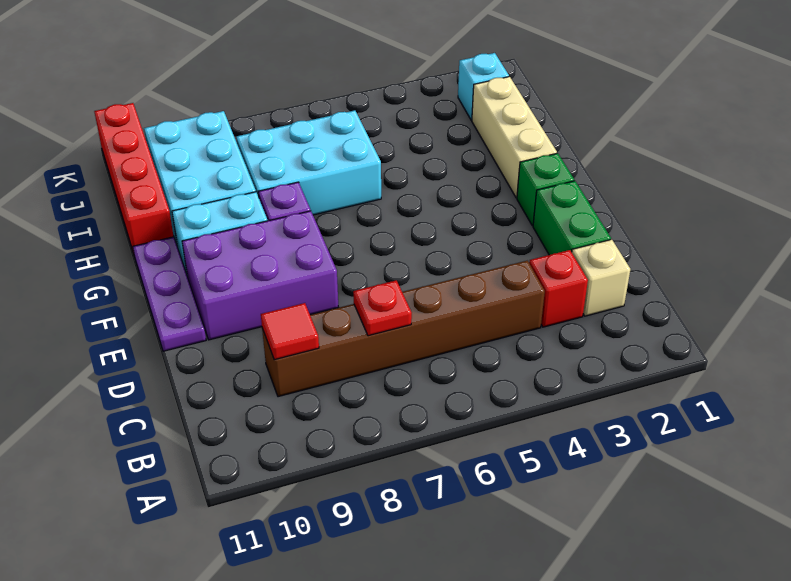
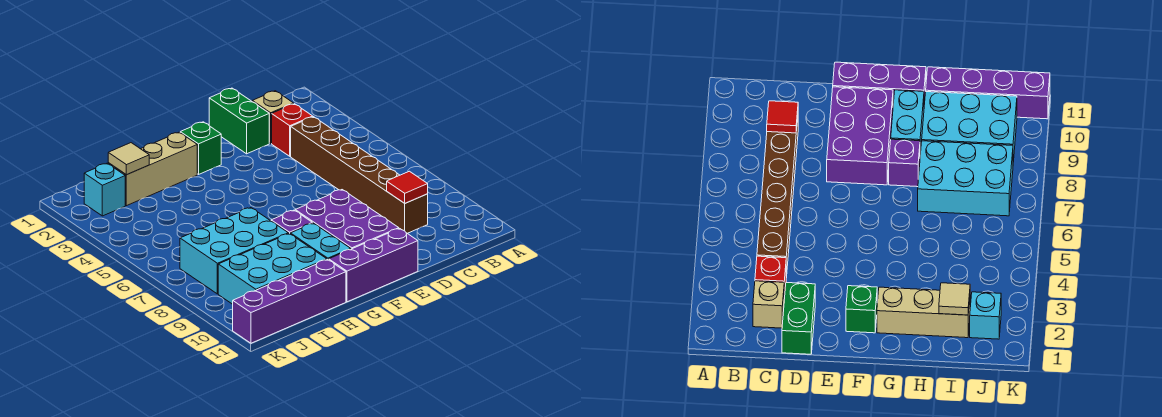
red 1x1 plate [353,280,412,336] -> none
green 1x2 brick [533,181,611,255] -> green 1x2 brick turned to [209,88,269,154]
purple 1x3 plate [133,237,206,351] -> purple 1x3 brick [329,228,418,302]
cyan 2x3 brick [236,110,381,215] -> cyan 2x3 brick turned to [180,208,288,294]
red 1x4 brick [94,103,174,253] -> purple 1x4 brick [233,260,346,343]
none -> tan 1x1 tile [108,143,149,175]

